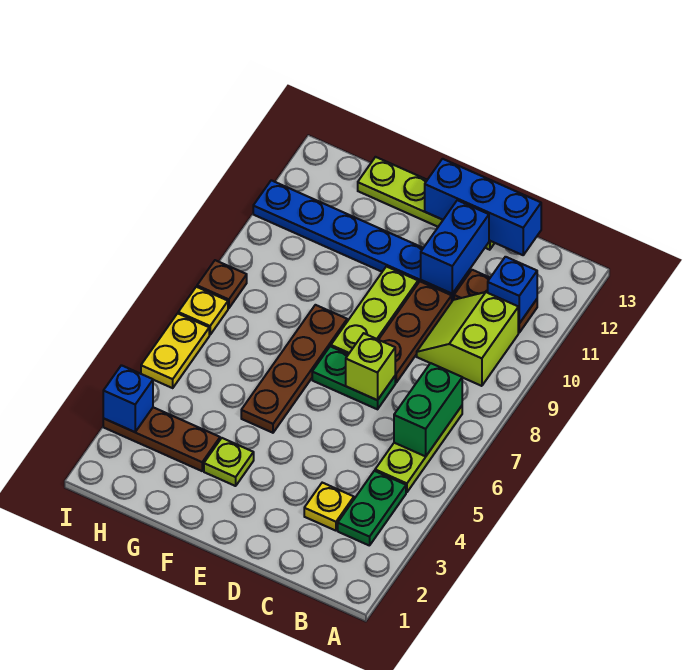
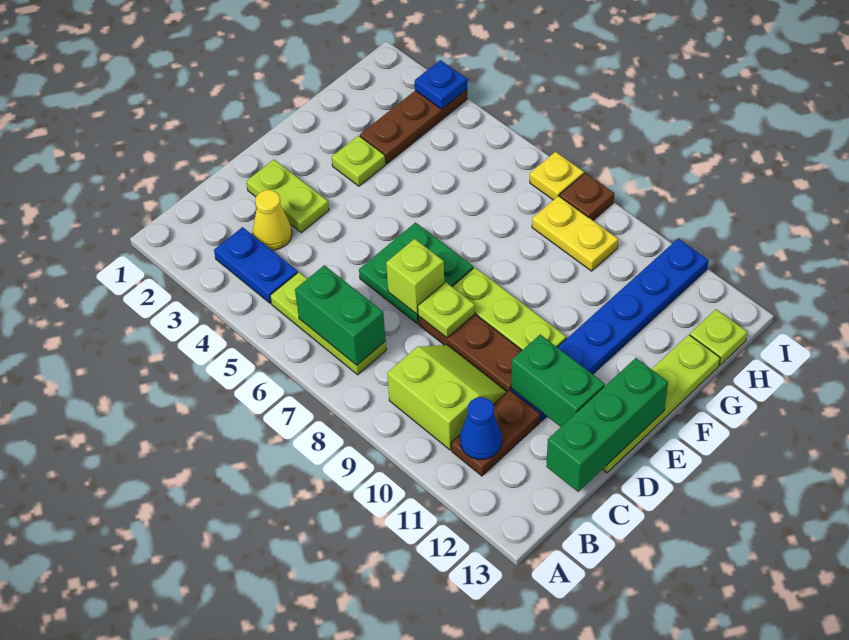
green 1x2 plate [338,471,406,546] -> blue 1x2 plate [214,227,298,303]
blue 1x1 brick [488,257,537,323] -> blue 1x1 cone [460,397,502,459]
yellow 1x1 plate [304,483,354,531] -> yellow 1x1 cone [253,190,292,250]
blue 1x3 brick [425,159,541,255] -> green 1x3 brick [546,358,668,492]
none -> lime 1x2 plate [246,160,329,233]
green 1x2 plate [312,346,395,409] -> green 2x2 plate [359,223,473,323]
none -> lime 1x1 plate [418,282,475,338]
blue 1x2 brick [421,200,489,294] -> green 1x2 brick [511,335,605,427]
brown 1x4 plate [241,305,347,433] -> none
none -> lime 1x1 plate [690,309,747,365]
blue 1x1 brick [103,365,153,432] -> blue 1x1 plate [415,60,467,109]
yellow 1x2 plate [141,313,209,388] -> yellow 1x2 plate moved to [532,196,618,271]

